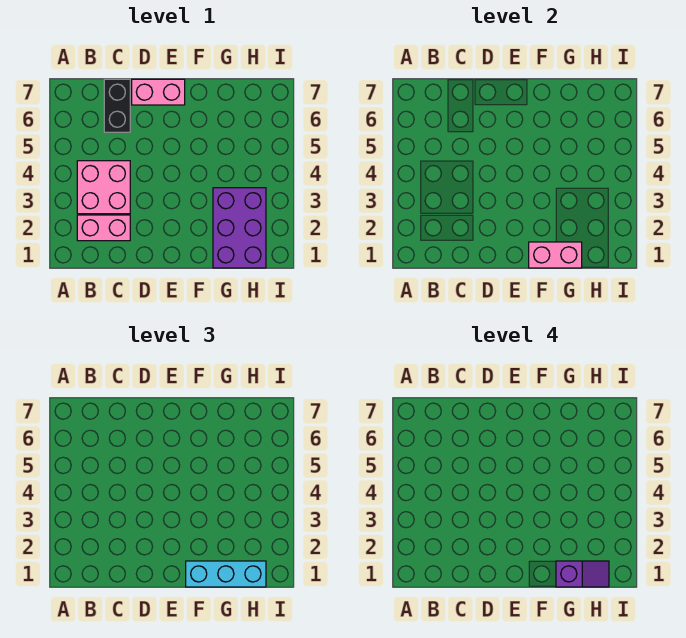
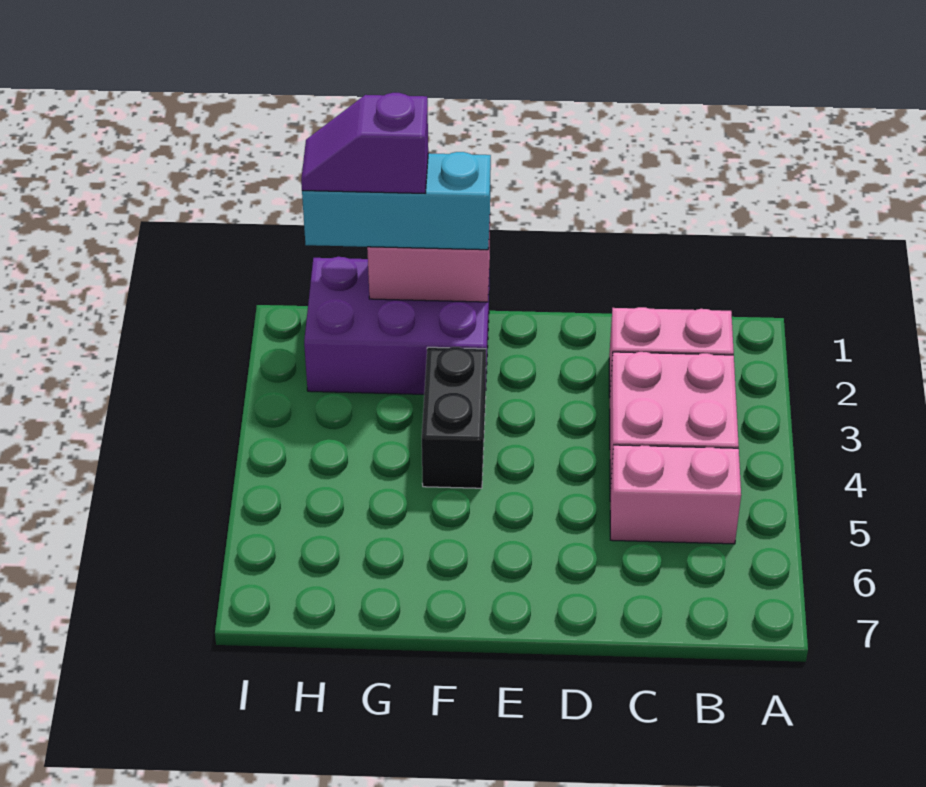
black 1x2 brick [104,79,130,132] -> black 1x2 brick moved to [422,347,486,488]
pink 1x2 brick [132,79,185,105] -> pink 1x2 brick moved to [610,445,741,544]
purple 2x3 brick [213,188,266,268] -> purple 2x3 brick turned to [304,257,489,394]

